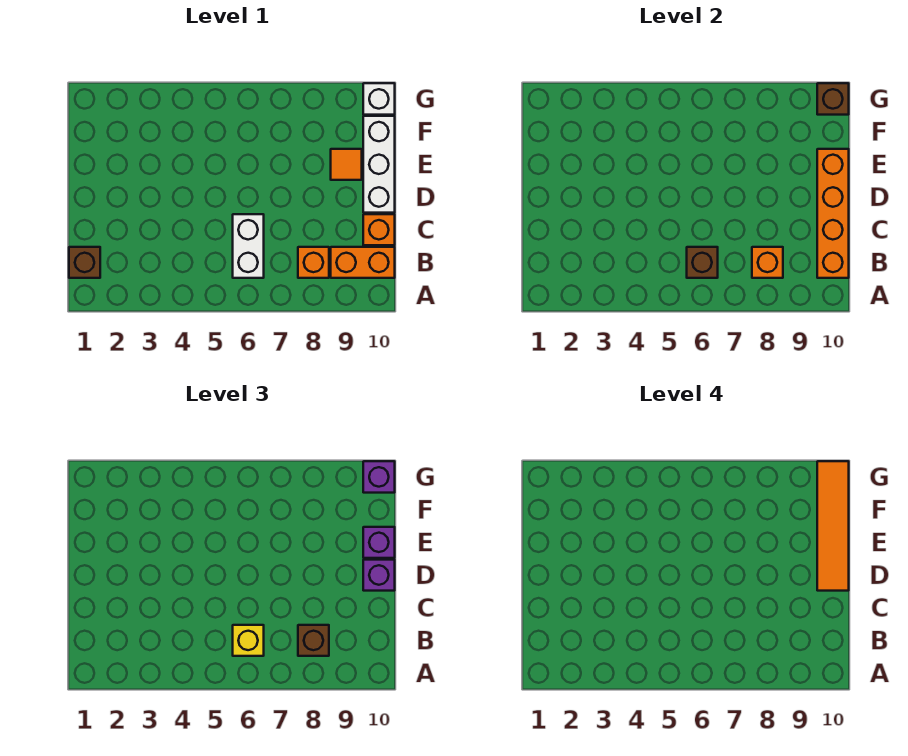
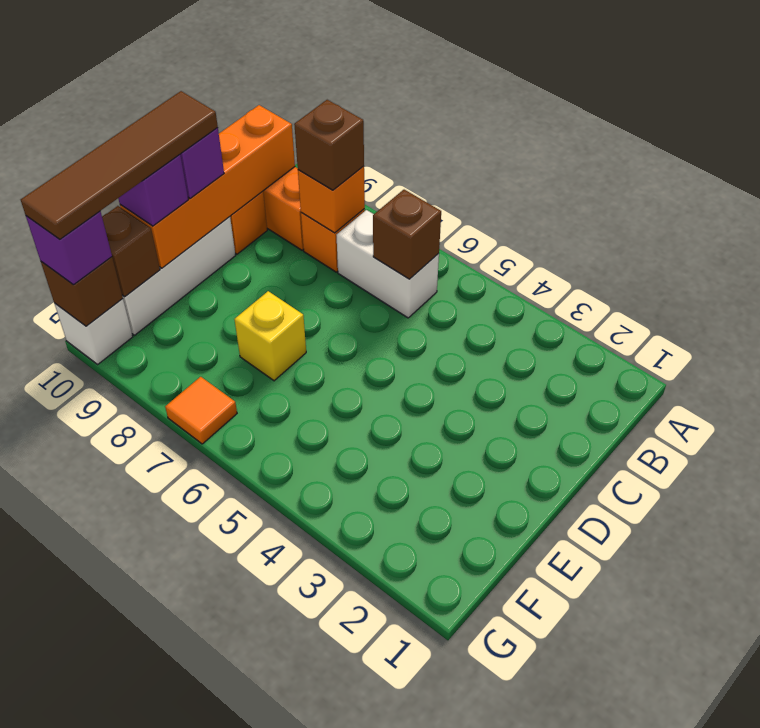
brown 1x1 brick [69,247,100,278] -> brown 1x1 brick moved to [102,206,160,297]
white 1x2 brick [233,214,264,278] -> white 1x2 brick turned to [337,210,439,318]
yellow 1x1 brick [233,625,264,656] -> yellow 1x1 brick moved to [234,291,306,381]
orange 1x4 tile [817,461,849,591] -> brown 1x4 tile [21,91,218,239]
orange 1x1 tile [331,149,362,180] -> orange 1x1 tile moved to [165,377,237,444]

